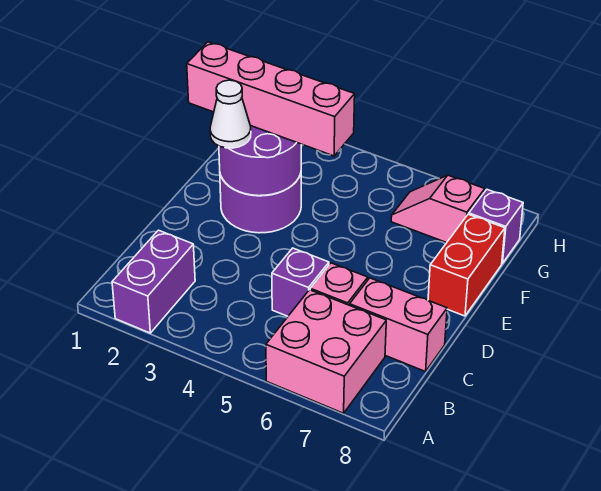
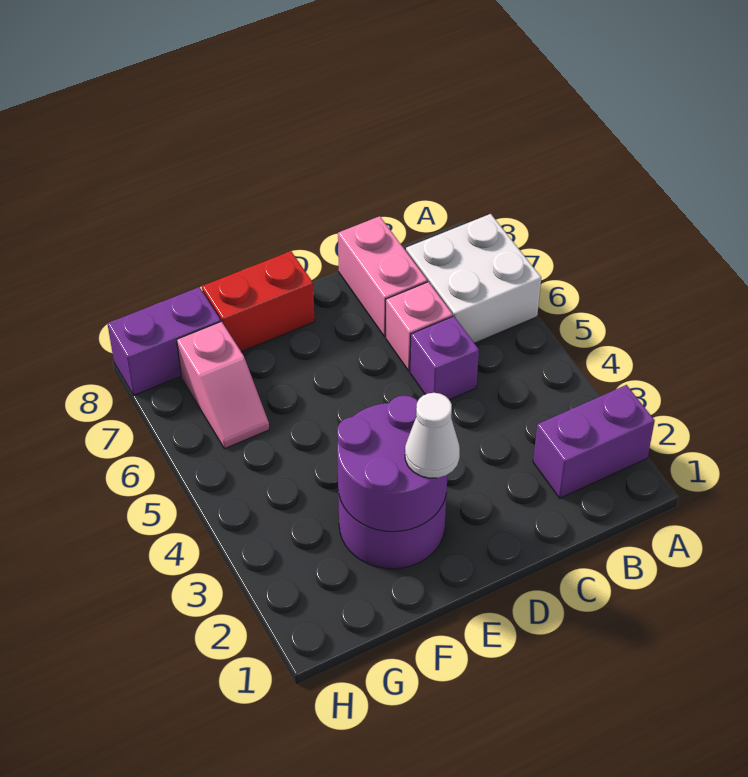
pink 2x2 brick [266,290,386,413] -> white 2x2 brick [406,214,541,343]
pink 1x4 brick [187,42,355,156] -> none
purple 1x1 brick [469,190,523,263] -> purple 1x2 brick [107,287,221,395]

